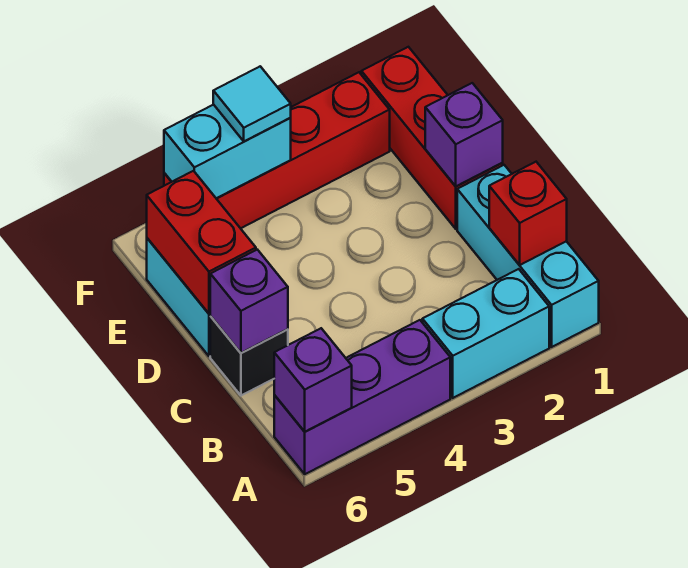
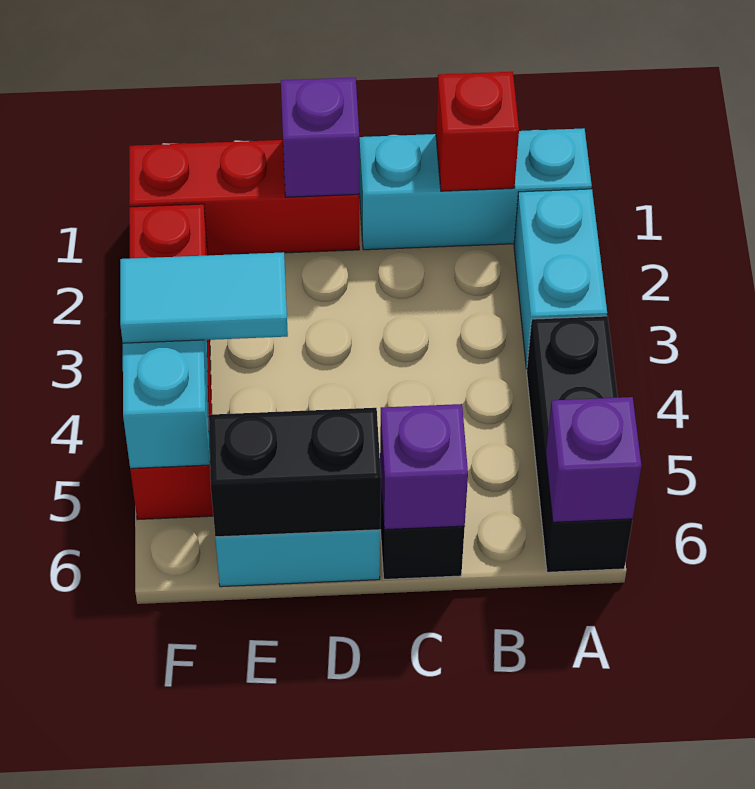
purple 1x3 brick [274,320,450,474] -> black 1x3 brick [527,316,633,572]
red 1x2 brick [147,171,256,314] -> black 1x2 brick [209,408,381,537]
cyan 1x1 tile [213,66,291,141] -> cyan 1x2 tile [120,252,288,343]

